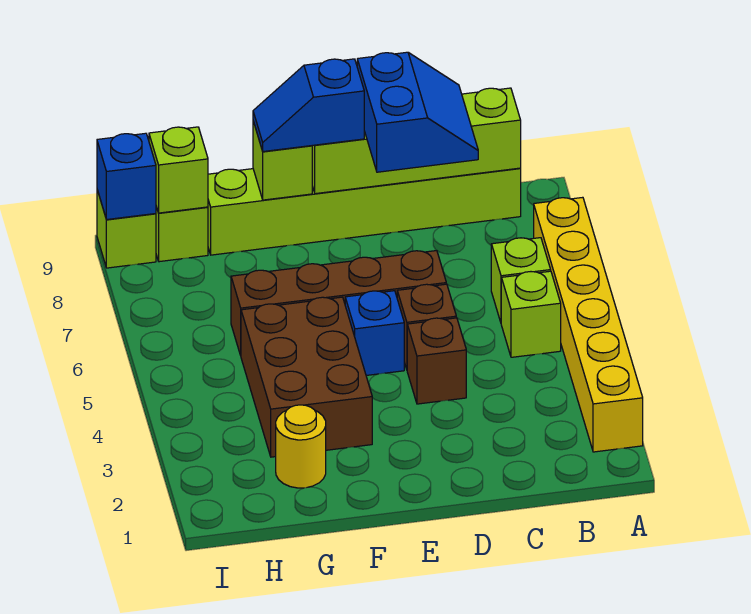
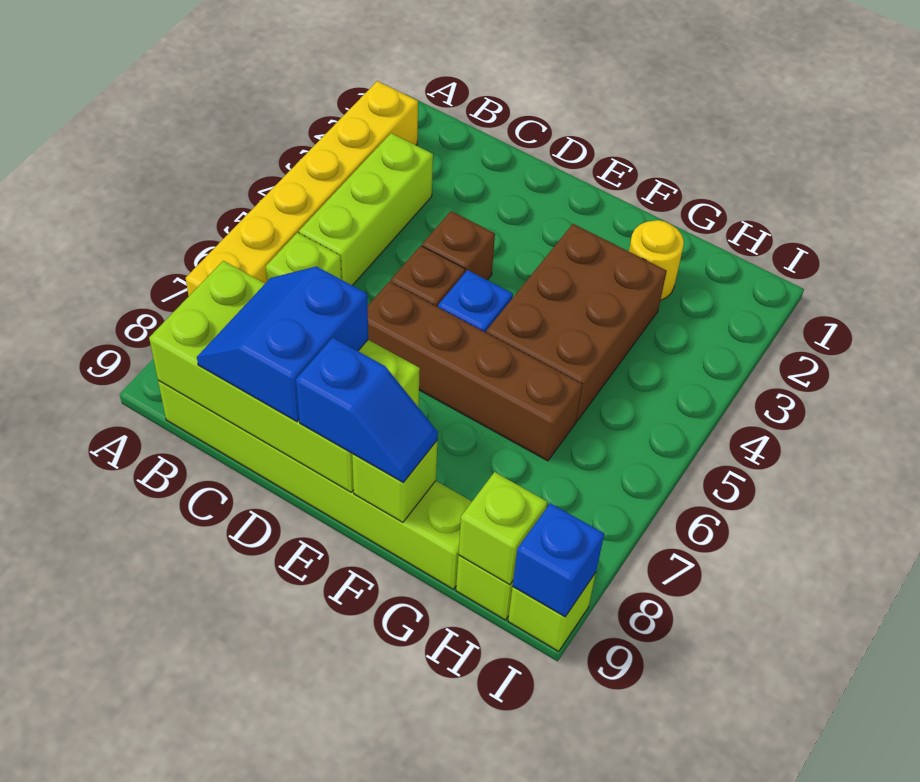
lime 1x1 brick [501,271,561,357] -> lime 1x3 brick [299,133,433,286]
lime 1x4 brick [312,88,521,194] -> lime 2x4 brick [149,261,420,492]

